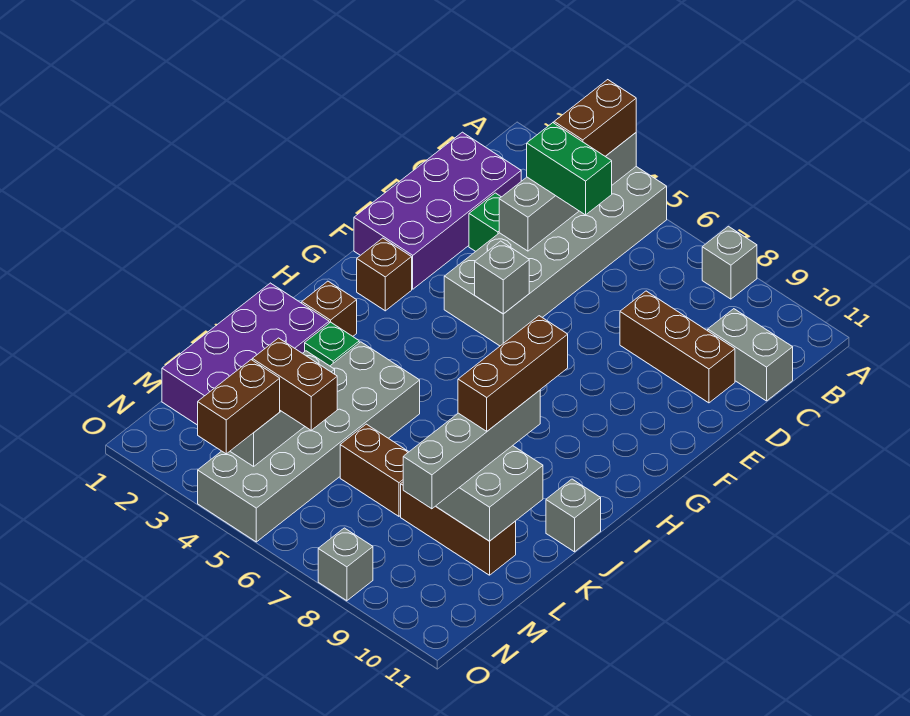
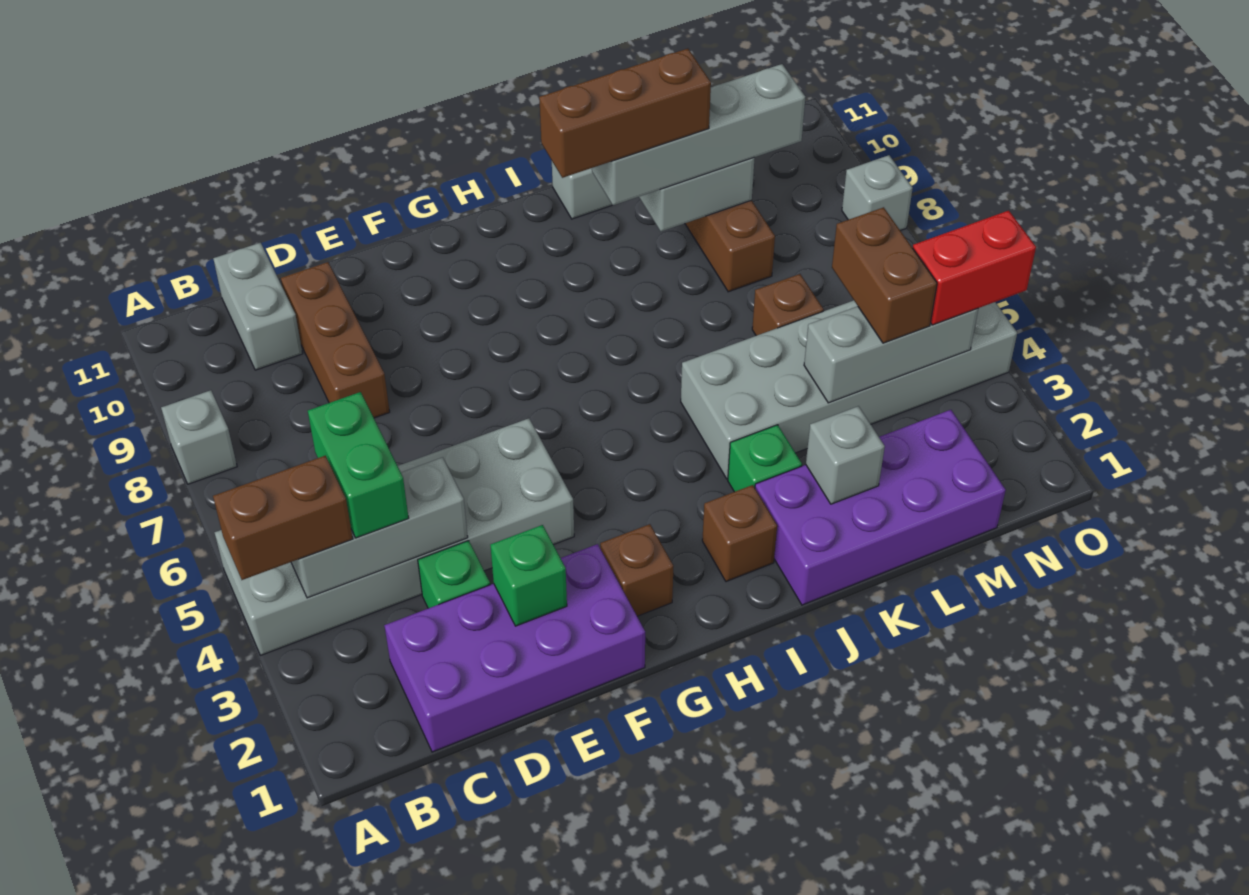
grey 1x4 brick [499,133,636,251] -> grey 1x3 brick [291,457,468,598]
none -> green 1x1 brick [490,525,567,626]
grey 1x1 brick [475,241,529,314] -> grey 1x1 brick moved to [806,406,885,504]
brown 1x2 brick [340,424,409,516] -> brown 1x1 brick [752,274,824,336]
brown 1x2 brick [198,360,280,454] -> red 1x2 brick [913,211,1036,325]

